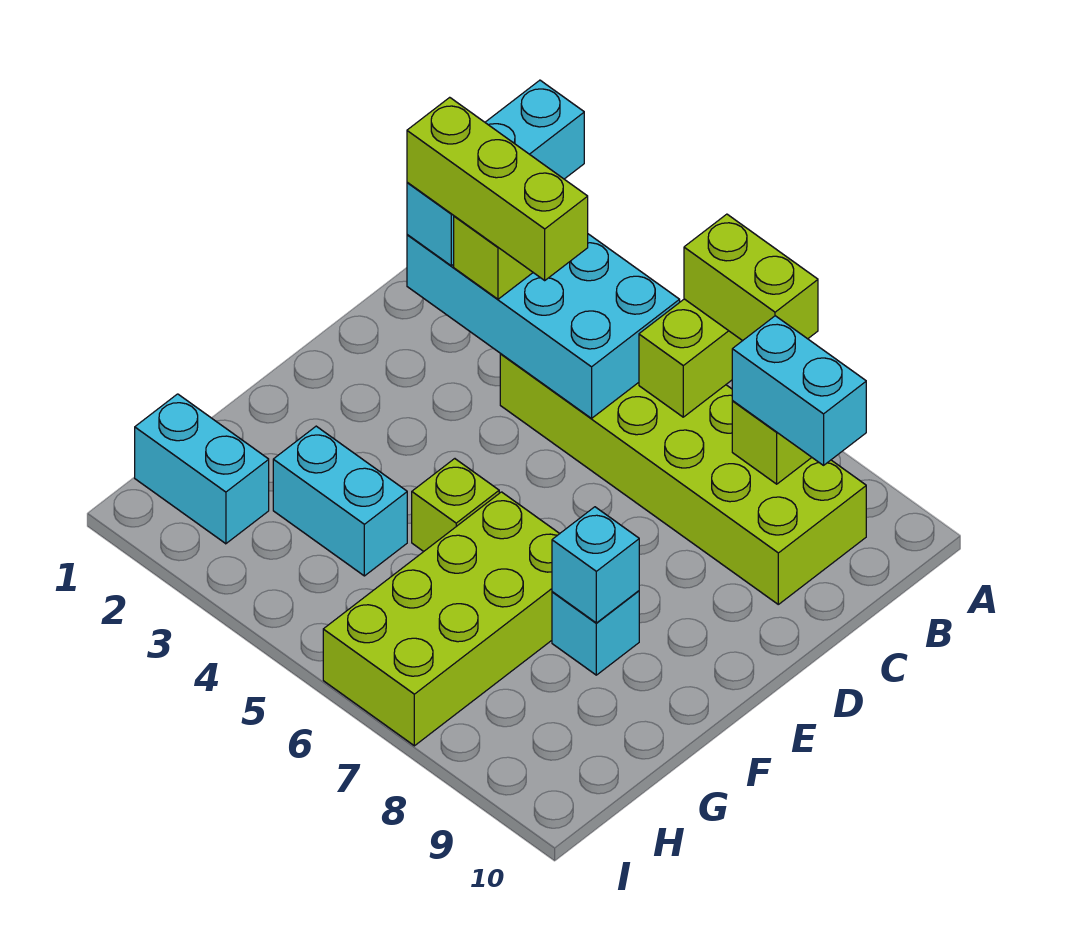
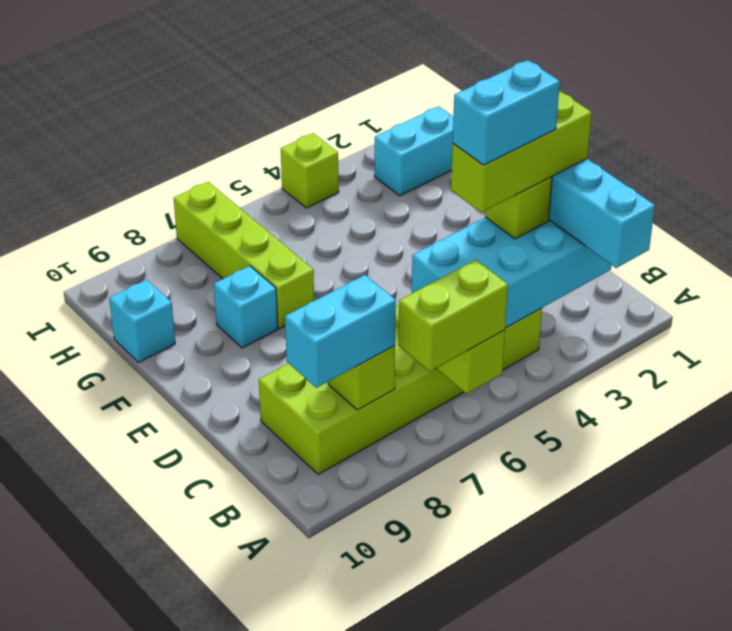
lime 1x1 brick [412,459,499,552] -> lime 1x1 brick moved to [281,133,339,208]
lime 2x4 brick [323,492,560,746] -> lime 1x4 brick [174,182,314,328]
cyan 1x1 brick [552,507,639,623] -> cyan 1x1 brick moved to [109,280,175,363]
cyan 1x2 brick [273,426,407,576] -> cyan 1x2 brick moved to [453,60,560,165]

